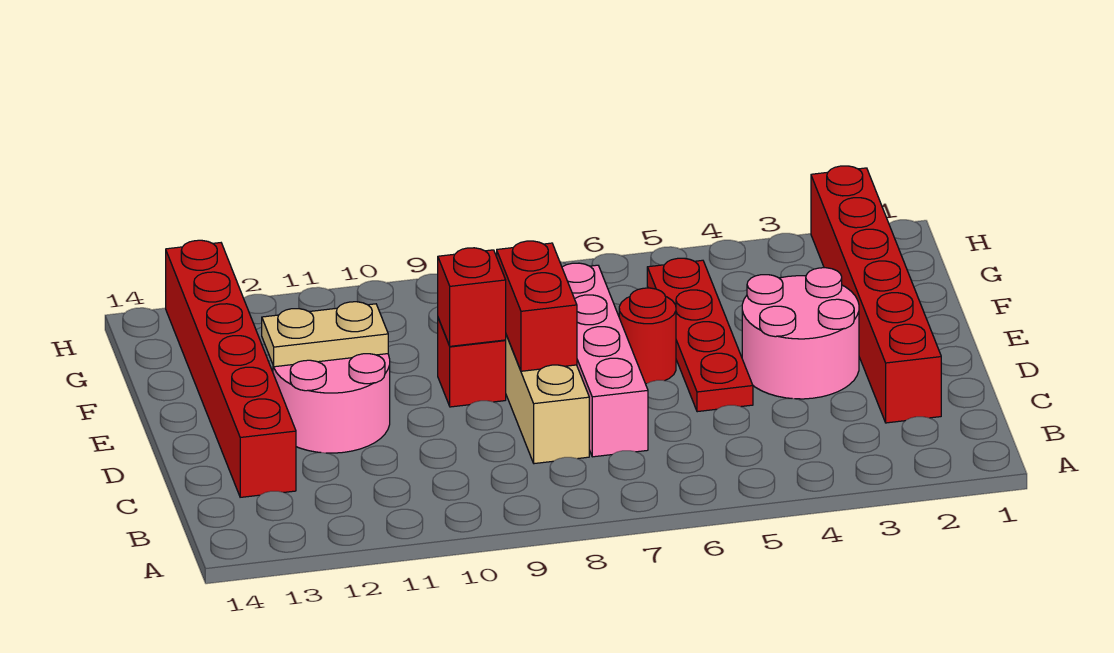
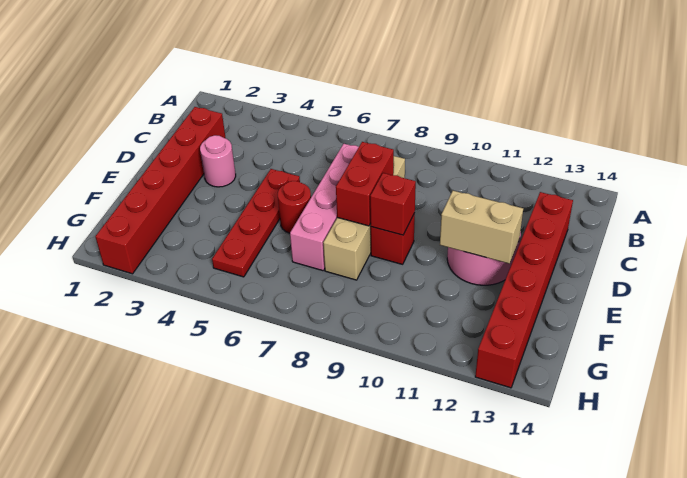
pink 2x2 round brick [742,268,859,399] -> pink 1x1 round brick [200,135,236,187]
tan 1x2 plate [262,302,388,367] -> tan 1x2 brick [440,191,523,264]

